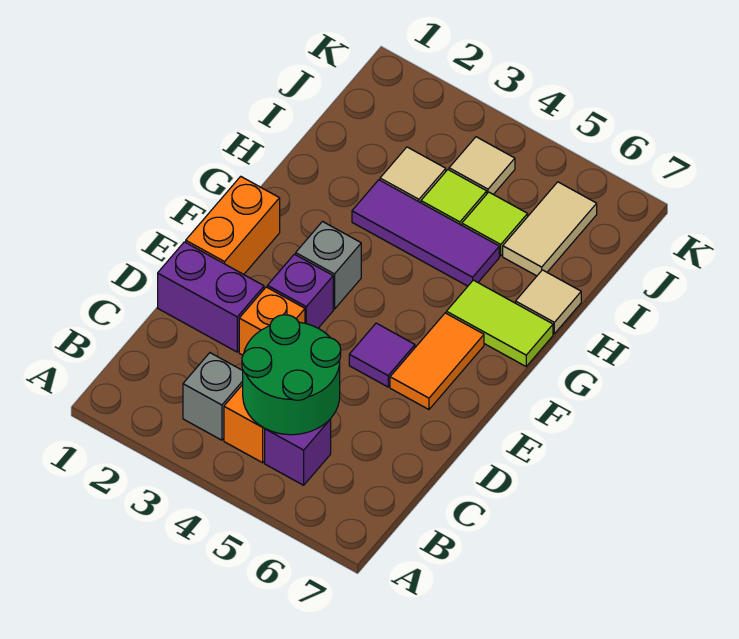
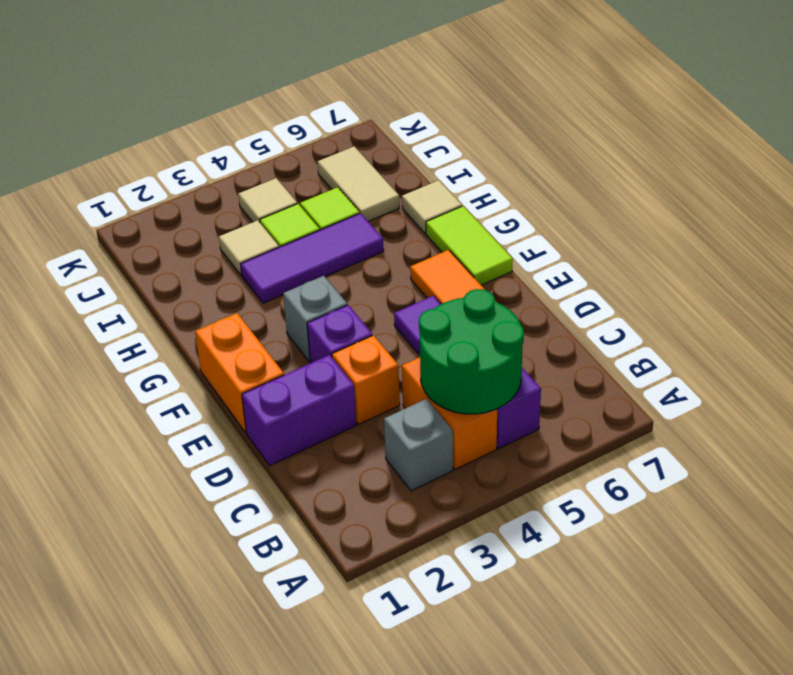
lime 1x2 tile [446,280,553,366] -> lime 1x2 tile turned to [426,206,513,285]

